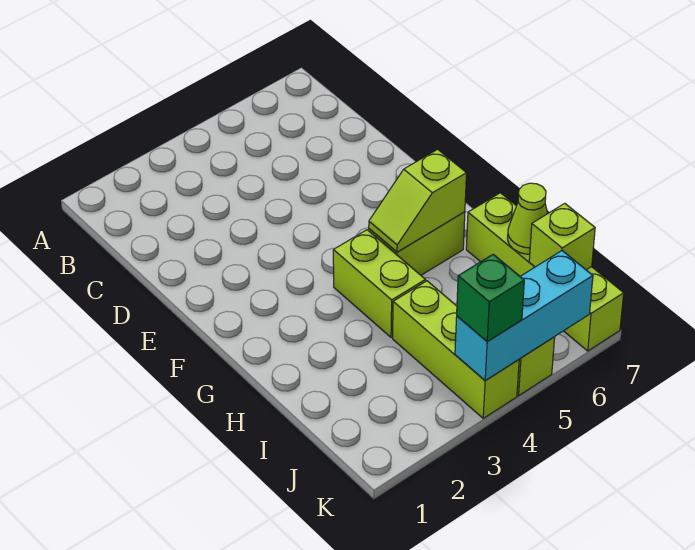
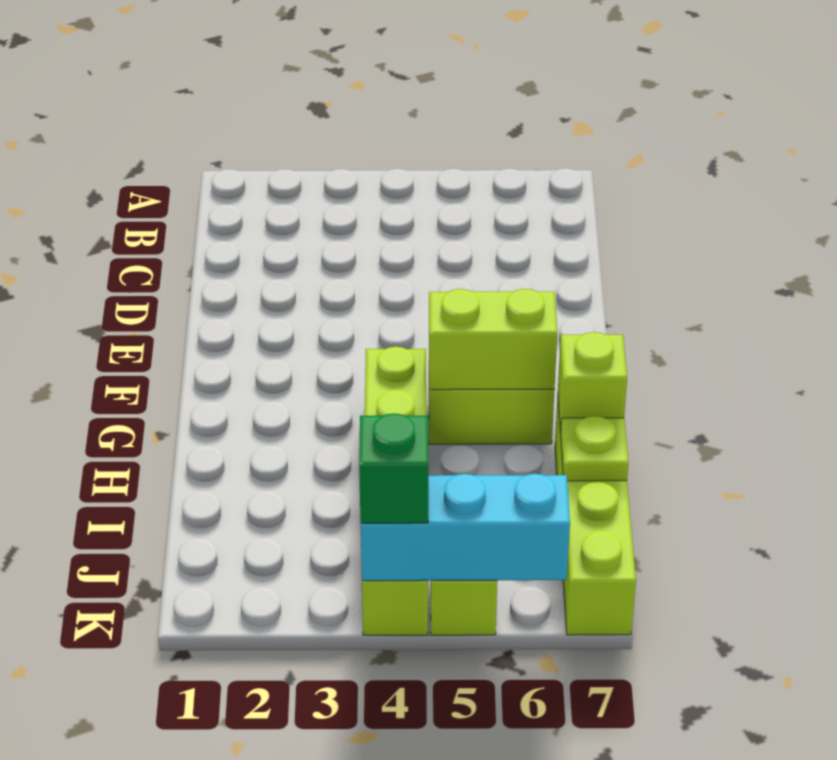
lime 1x2 slope [369,149,466,252] -> lime 1x2 brick [429,289,557,390]
lime 1x1 cone [508,183,548,254] -> lime 1x1 plate [561,416,628,481]
lime 1x1 brick [529,203,595,270] -> lime 1x1 brick moved to [558,332,627,433]

